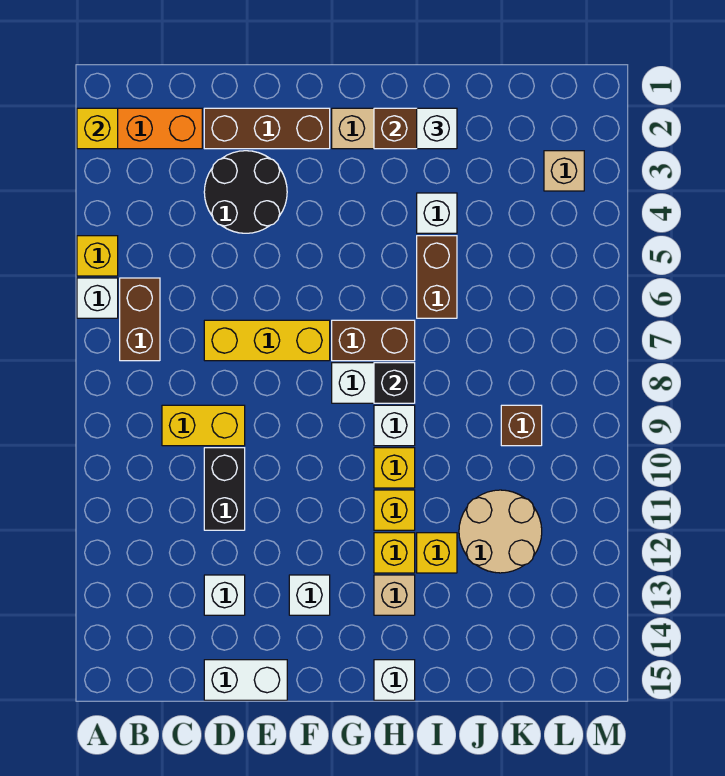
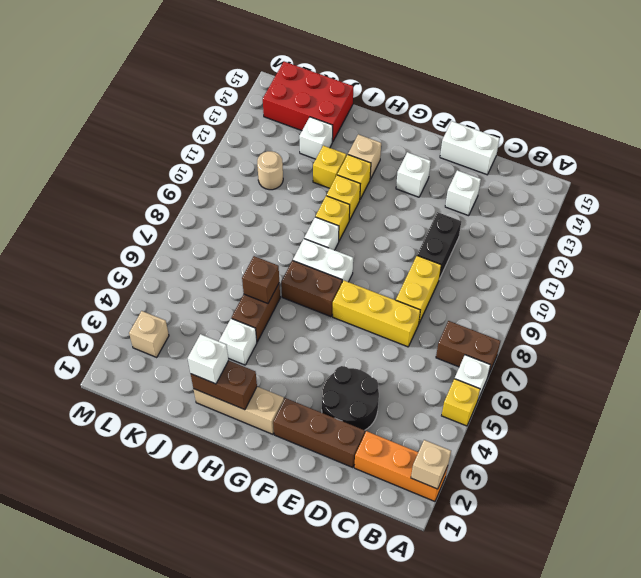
yellow 1x1 brick [77,108,118,149] -> tan 1x1 brick [411,440,451,489]
brown 1x2 brick [120,278,160,361] -> brown 1x2 brick turned to [436,321,500,376]
yellow 1x2 brick [162,405,245,446] -> yellow 1x2 brick turned to [396,256,441,323]
black 1x1 brick [374,363,415,403] -> none
white 1x1 brick [374,660,415,700] -> white 1x1 brick moved to [299,117,333,159]
tan 2x2 round brick [459,490,542,573] -> tan 1x1 round brick [257,151,283,190]
none -> red 2x3 brick [263,62,353,142]
brown 1x1 brick [501,405,542,446] -> brown 1x1 brick moved to [242,256,279,303]

